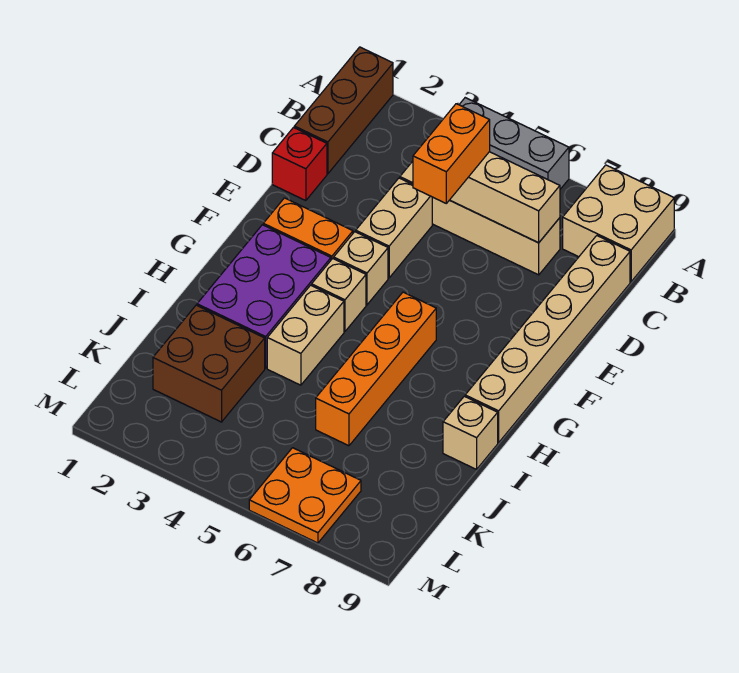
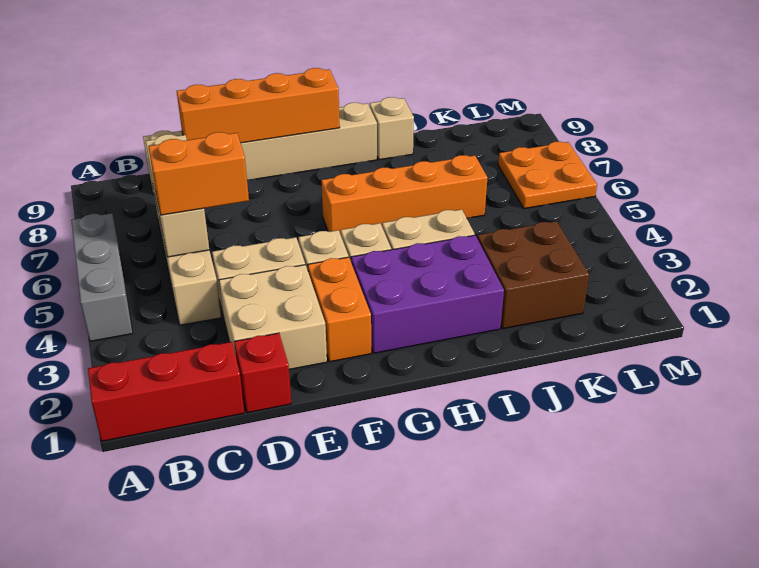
brown 1x3 brick [294,47,393,174] -> red 1x3 brick [88,342,244,441]
tan 2x2 brick [563,165,674,282] -> tan 2x2 brick moved to [219,265,327,369]
none -> orange 1x4 brick [177,68,340,143]

